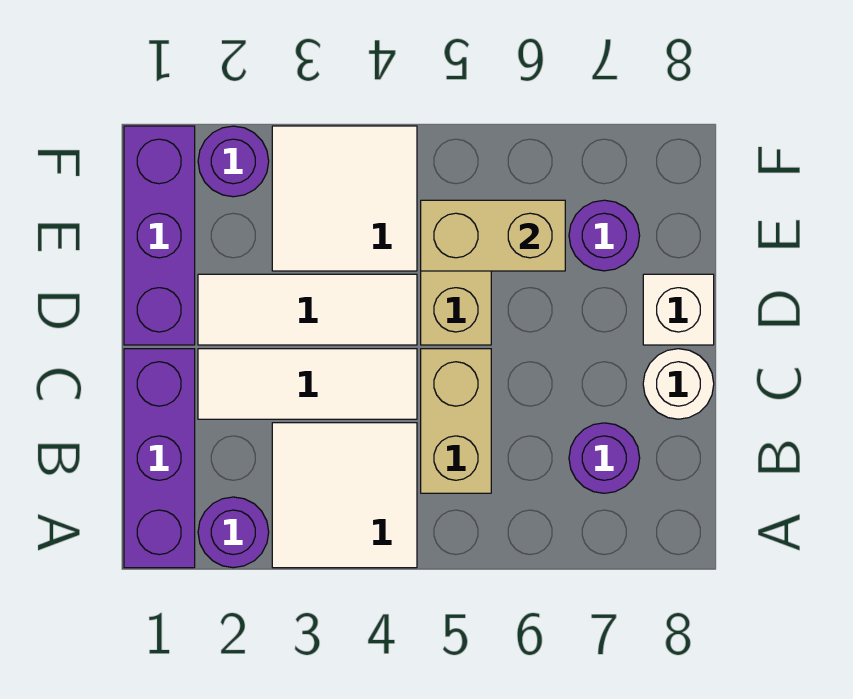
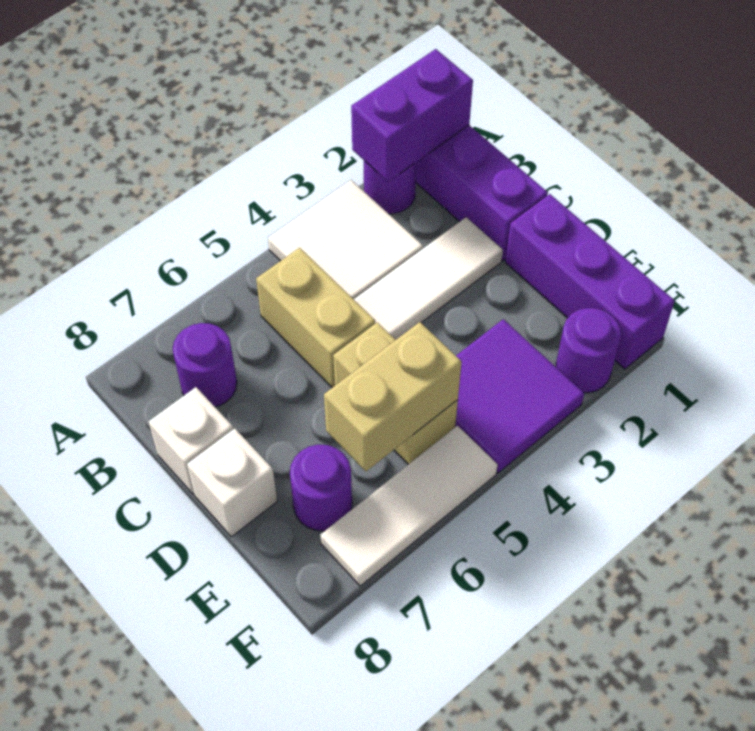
none -> purple 1x2 brick [351,49,473,182]
white 1x1 round brick [643,349,714,419] -> white 1x1 brick [148,387,233,494]
white 1x3 tile [198,274,417,345] -> white 1x3 tile moved to [320,426,497,586]
white 2x2 tile [272,126,417,271] -> purple 2x2 tile [455,319,584,473]

